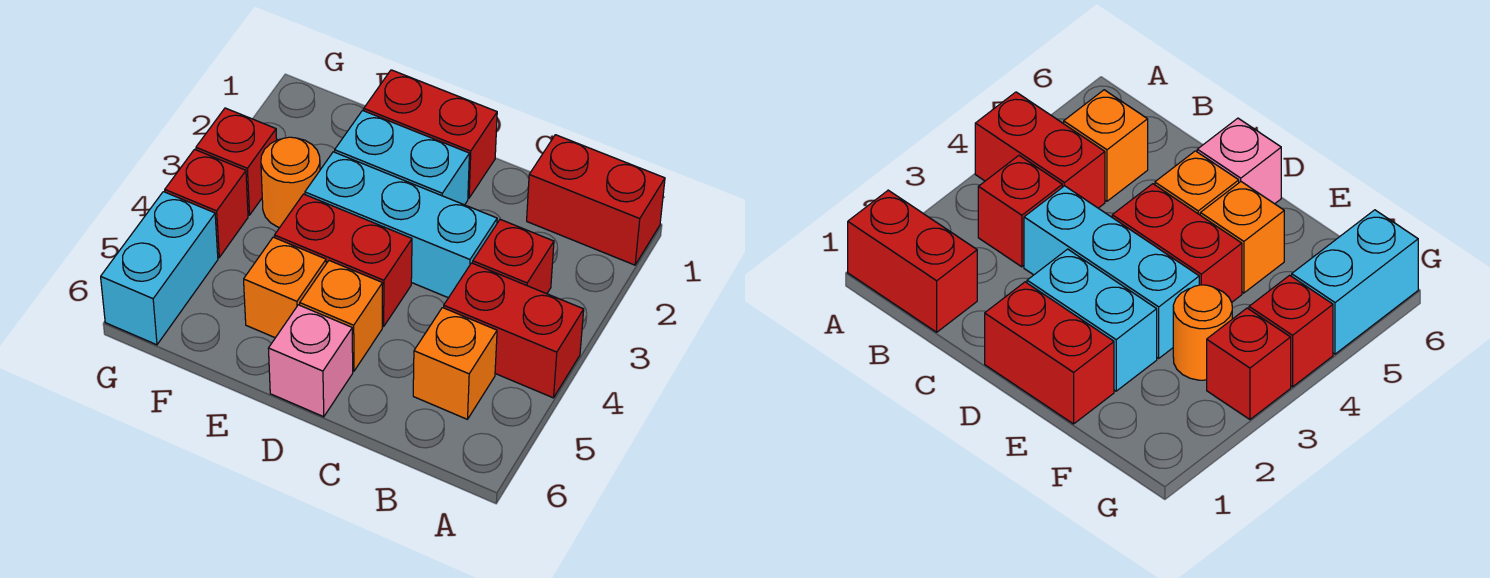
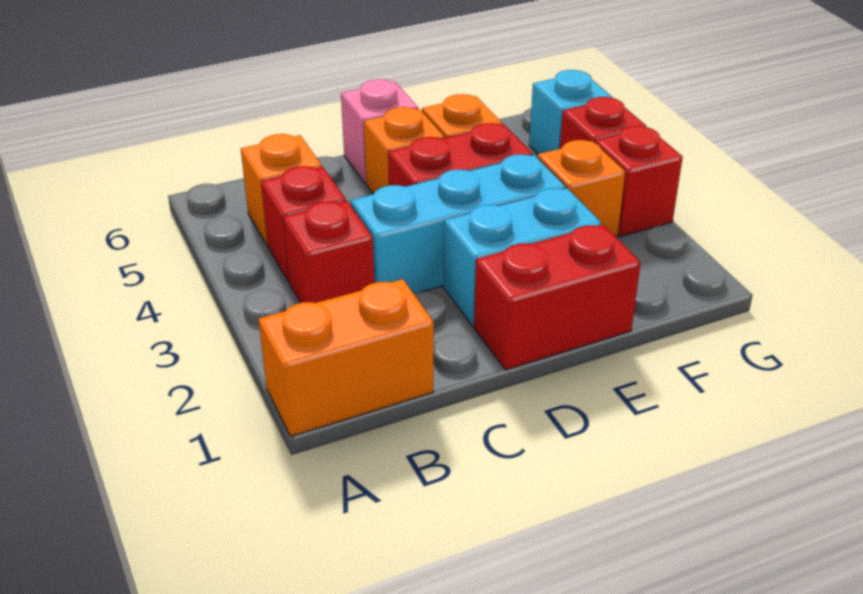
red 1x2 brick [527,135,665,265] -> orange 1x2 brick [258,279,434,436]
red 1x2 brick [444,263,584,398] -> red 1x1 brick [261,166,346,282]
orange 1x1 round brick [261,137,320,228] -> orange 1x1 brick [537,140,625,238]
cyan 1x2 brick [101,192,218,345] -> cyan 1x1 brick [529,70,613,154]

